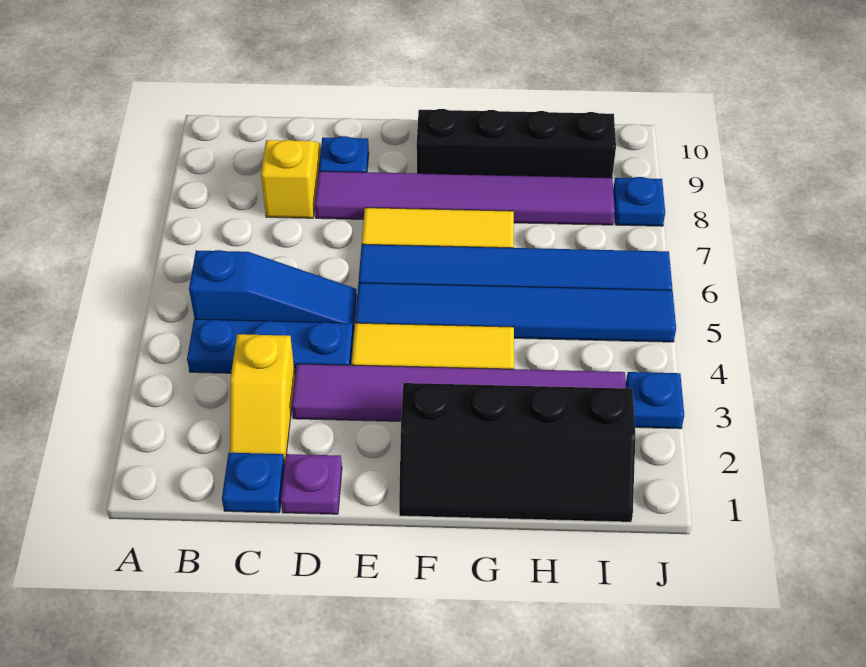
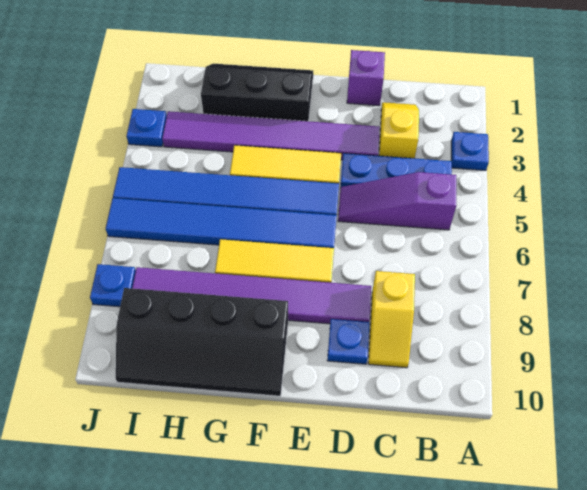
blue 1x3 slope [189,250,357,333] -> purple 1x3 slope [338,172,456,230]
blue 1x1 plate [222,453,285,513] -> blue 1x1 plate moved to [451,132,489,171]
purple 1x1 plate [281,454,342,514] -> purple 1x1 brick [347,50,385,106]
black 2x4 slope [399,383,635,522] -> black 2x3 slope [201,64,313,121]

